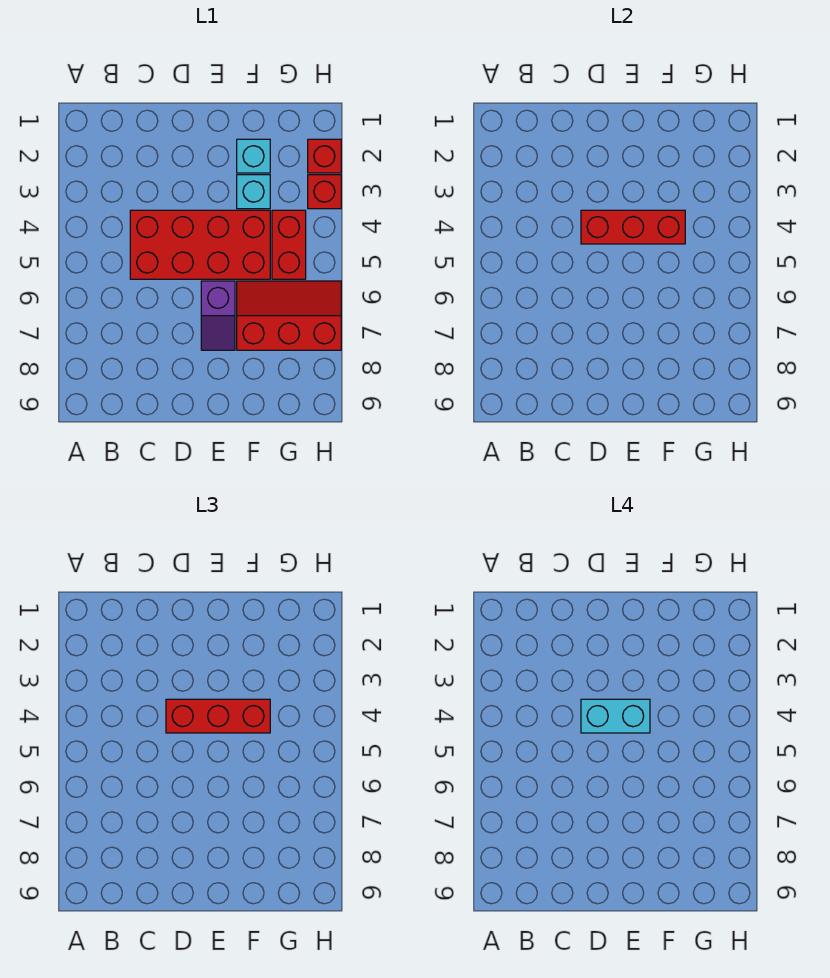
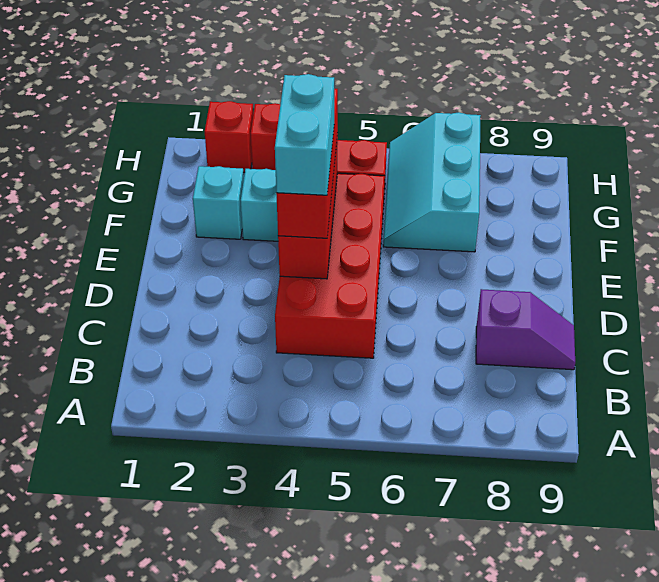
purple 1x2 slope [201,281,235,350] -> purple 1x2 slope moved to [476,289,575,370]
red 2x3 slope [237,281,341,350] -> cyan 2x3 slope [383,112,481,252]

